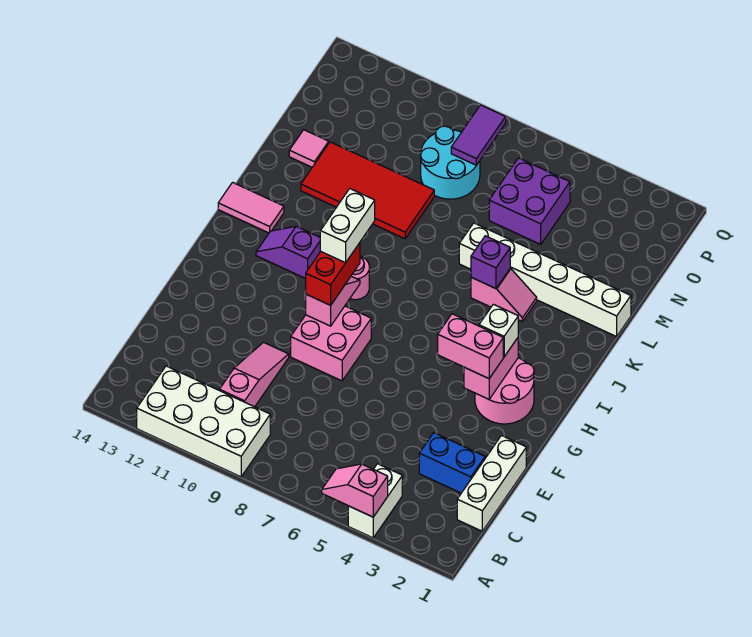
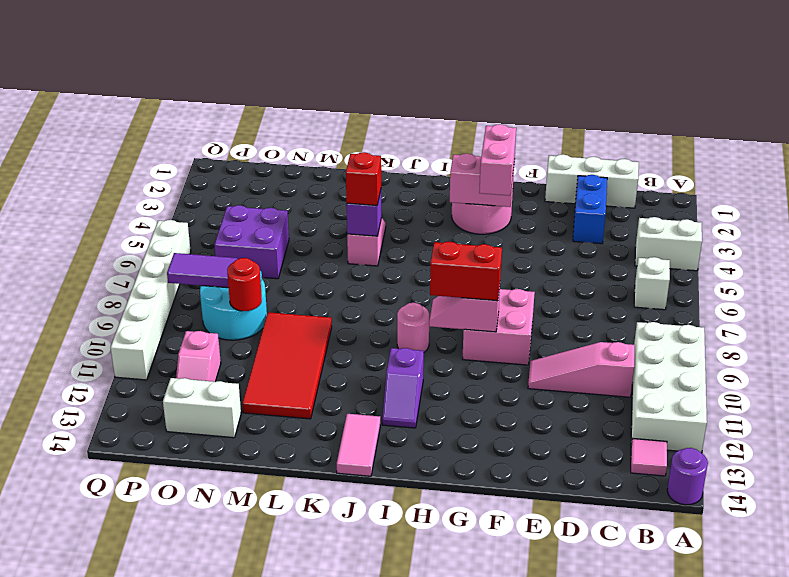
pink 1x2 slope [322,464,388,517] -> pink 1x2 slope moved to [176,331,221,382]
none -> purple 1x1 round brick [667,448,708,505]
white 1x1 brick [479,304,518,357] -> white 1x1 brick moved to [634,257,670,310]
white 1x2 brick [320,189,375,263] -> white 1x2 brick moved to [163,378,241,438]
none -> red 1x1 brick [346,152,381,205]
white 1x6 brick [459,223,631,337] -> white 1x6 brick moved to [111,220,191,380]
pink 1x1 tile [289,130,329,167] -> pink 1x1 tile moved to [631,438,667,476]
none -> red 1x1 round brick [227,258,262,311]

